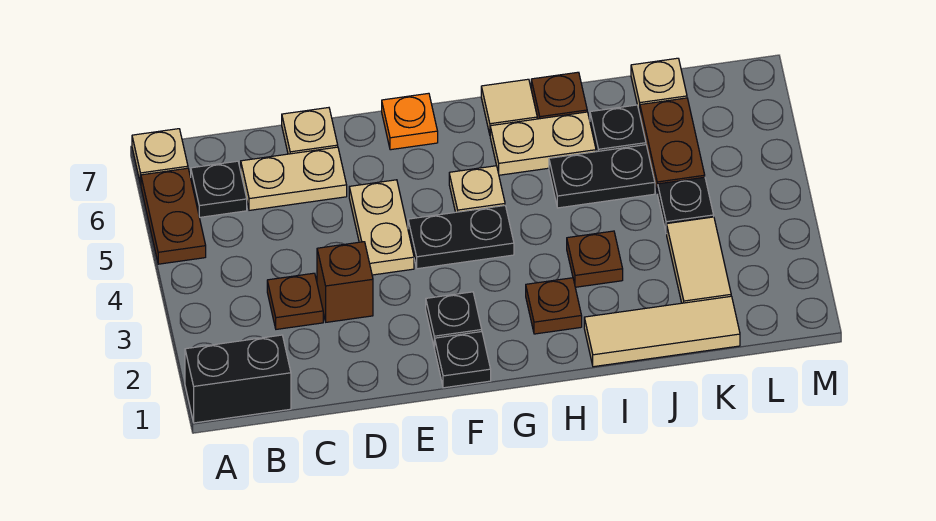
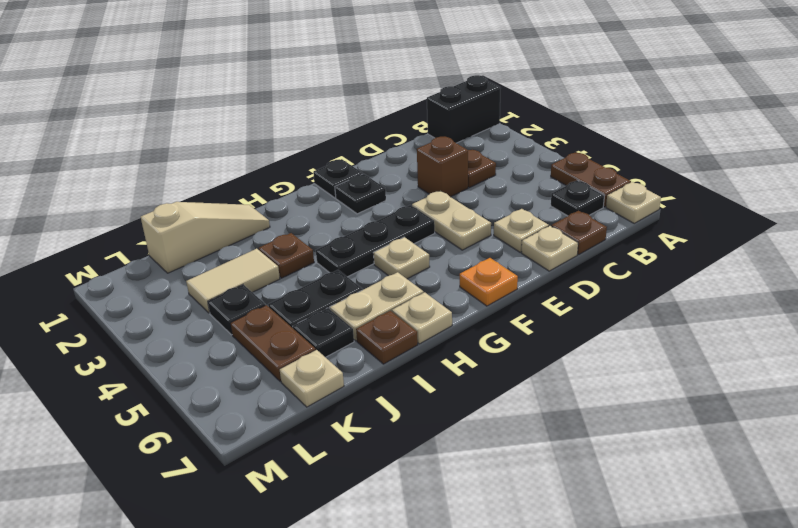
tan 1x2 plate [241,147,347,210] -> tan 1x1 plate [494,209,549,252]
black 1x2 plate [408,206,514,269] -> black 1x3 plate [316,205,435,277]
brown 1x1 plate [526,278,582,334] -> brown 1x1 plate moved to [551,211,607,255]
tan 1x1 tile [481,79,537,134] -> tan 1x1 plate [392,292,452,344]
tan 1x3 tile [584,296,740,367] -> tan 1x3 slope [141,202,270,273]
tan 1x2 tile [667,217,731,303] -> tan 1x2 tile turned to [186,249,280,313]

